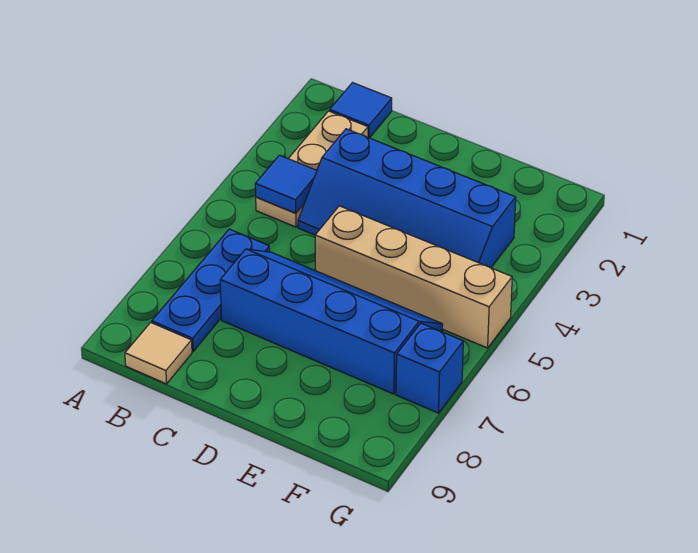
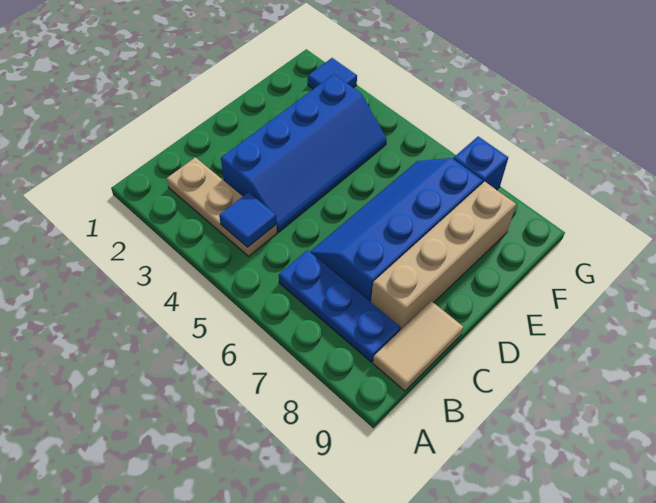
blue 1x1 tile [330,83,392,138] -> blue 1x1 tile moved to [308,58,357,89]
tan 1x1 tile [125,322,192,384] -> tan 1x2 tile [373,301,464,391]
tan 1x4 brick [315,206,512,348] -> tan 1x4 brick moved to [371,182,516,330]

